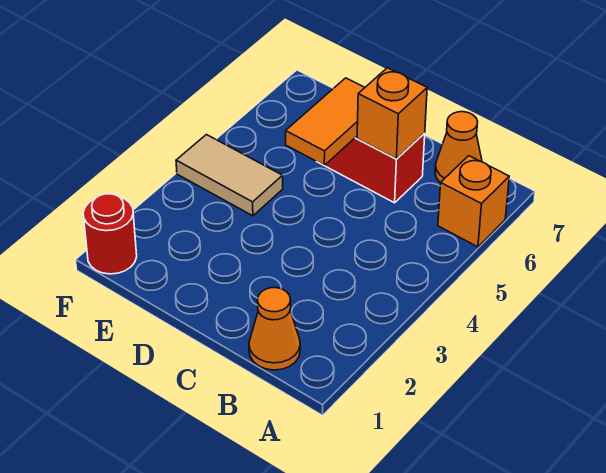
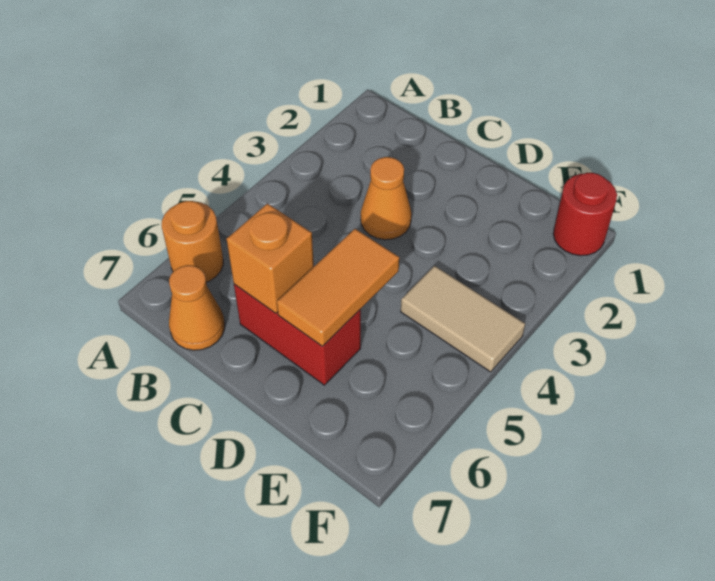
orange 1x1 brick [438,156,509,247] -> orange 1x1 round brick [162,201,223,282]
orange 1x1 cone [249,288,300,370] -> orange 1x1 cone moved to [361,157,412,240]

